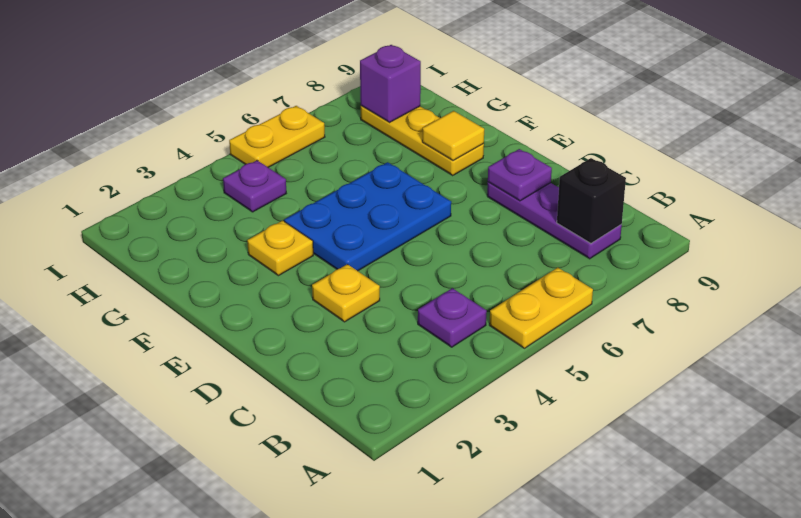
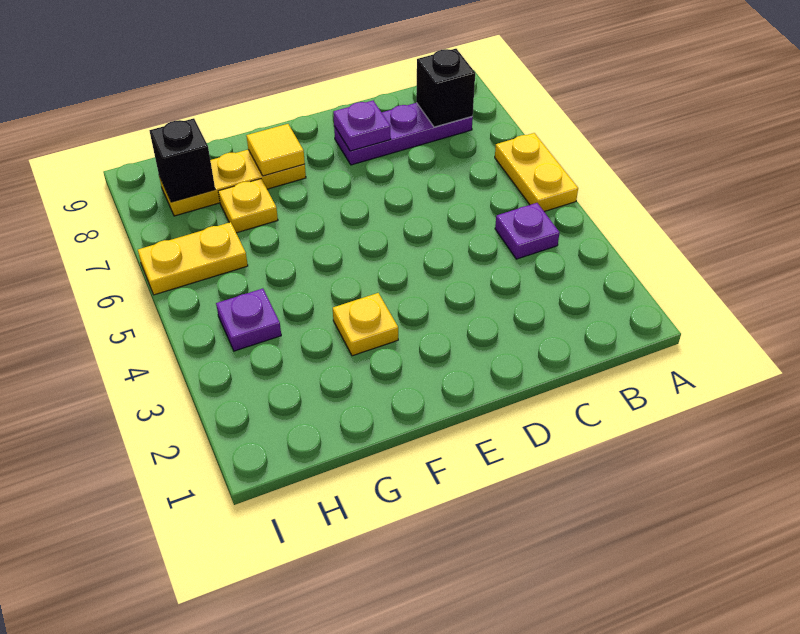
yellow 1x1 plate [312,264,380,322] -> yellow 1x1 plate moved to [218,179,278,233]
blue 2x3 plate [284,162,451,271] -> none
purple 1x1 brick [360,45,421,123] -> black 1x1 brick [149,118,215,202]
yellow 1x2 plate [229,106,325,167] -> yellow 1x2 plate turned to [138,222,248,295]

